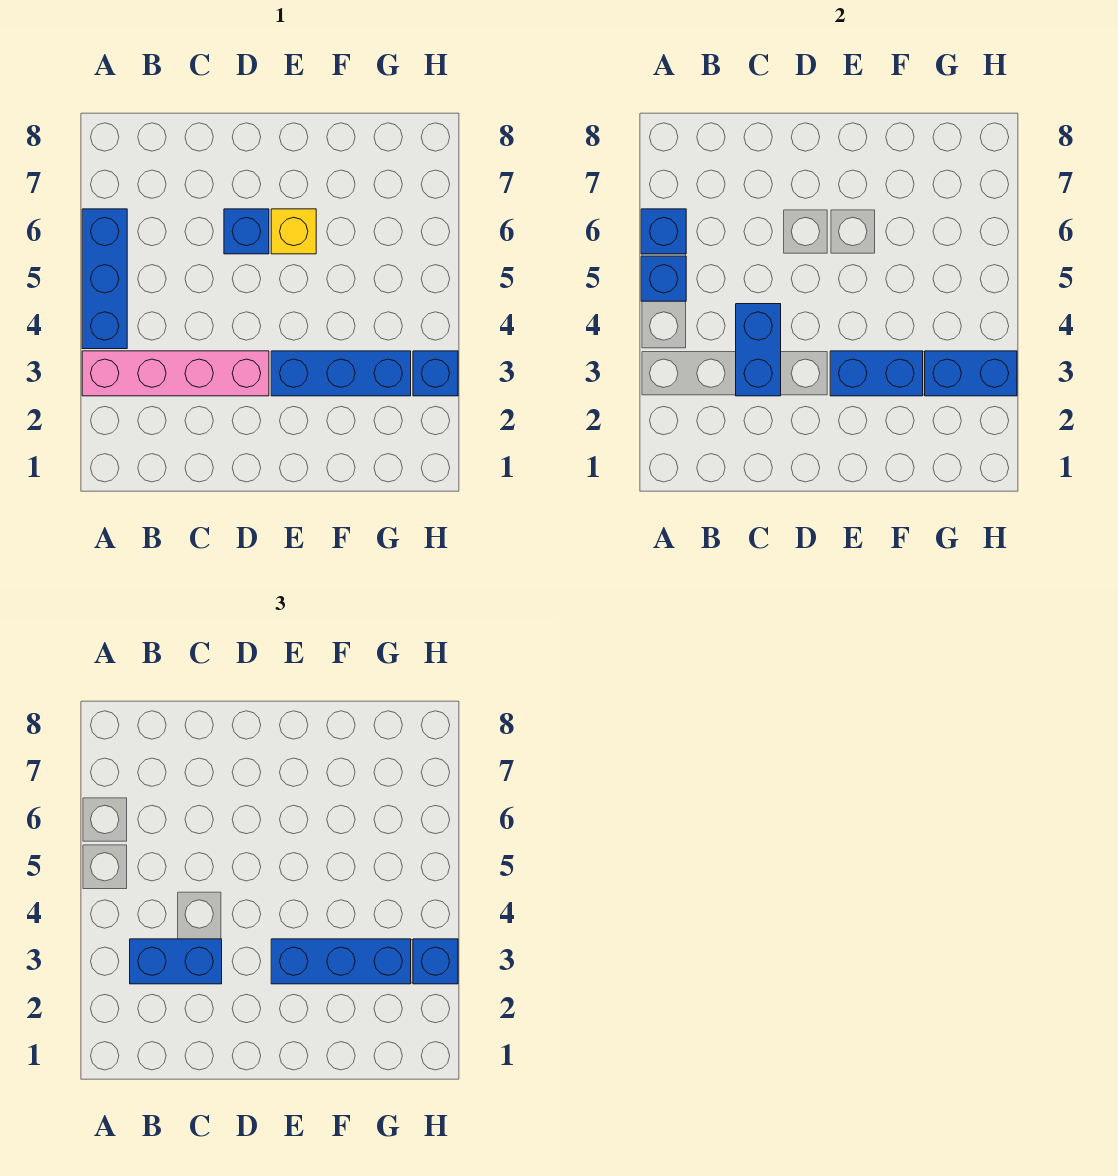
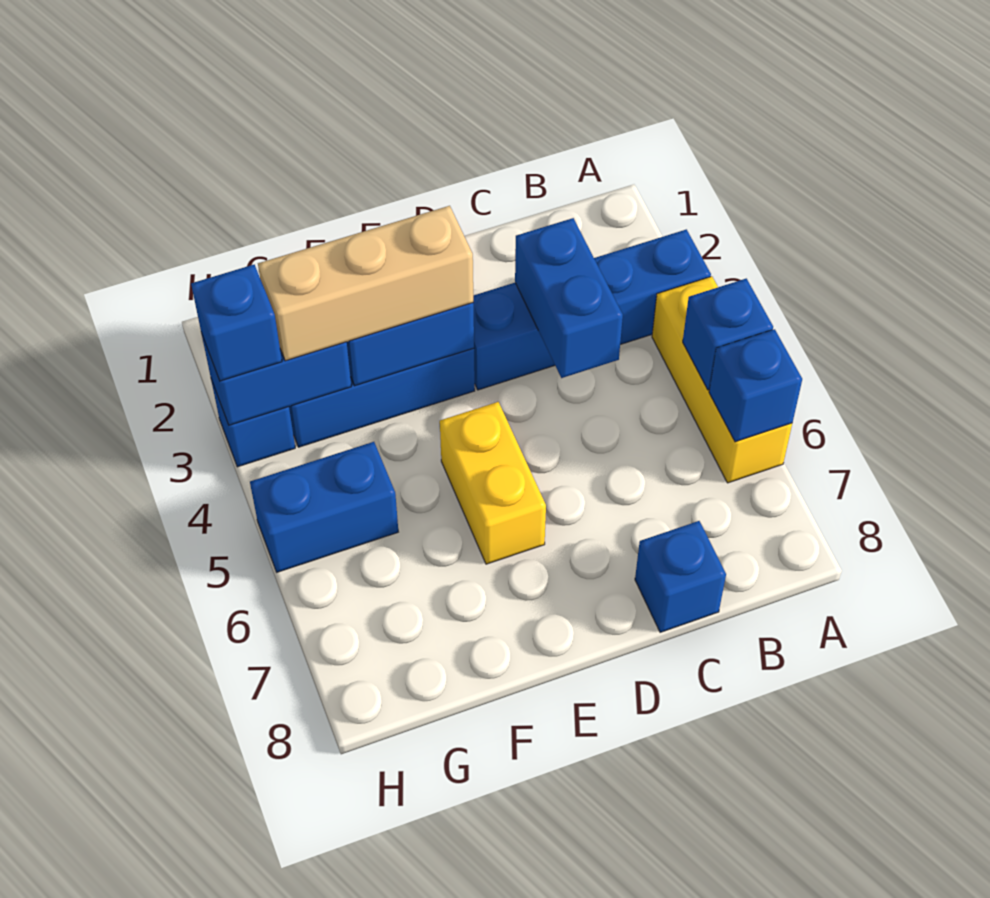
pink 1x4 brick [82,351,269,396] -> blue 1x4 brick [473,229,711,390]
blue 1x3 brick [82,209,127,349] -> yellow 1x3 brick [652,276,792,483]
blue 1x2 brick [130,939,222,984] -> blue 1x2 brick moved to [250,442,398,572]
blue 1x1 brick [224,209,269,254] -> blue 1x1 brick moved to [635,521,726,632]
blue 1x3 brick [271,939,411,984] -> tan 1x3 brick [258,206,473,361]
yellow 1x1 brick [271,209,316,254] -> yellow 1x2 brick [440,402,546,564]

